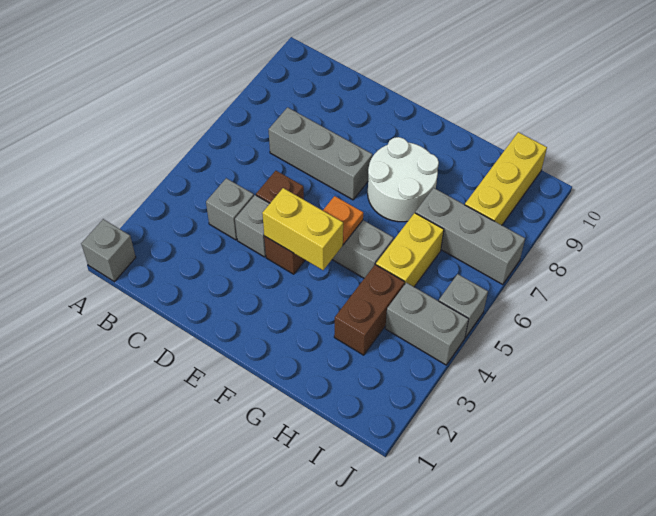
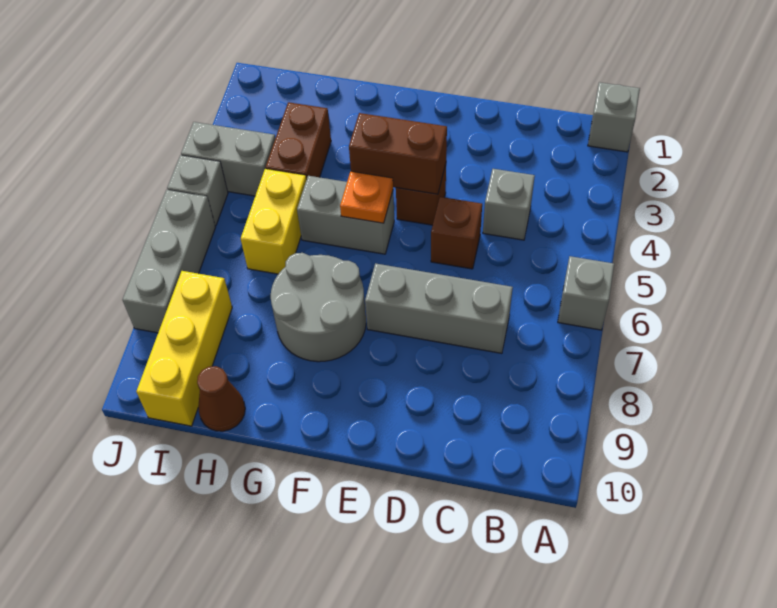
grey 1x1 brick [235,195,270,257] -> grey 1x1 brick moved to [558,256,614,330]
yellow 1x2 brick [262,188,343,270] -> brown 1x2 brick [349,113,447,194]
white 2x2 round brick [368,137,439,222] -> grey 2x2 round brick [271,253,366,362]
grey 1x3 brick [415,188,525,285] -> grey 1x3 brick turned to [122,190,215,333]
none -> brown 1x1 cone [197,366,245,431]

